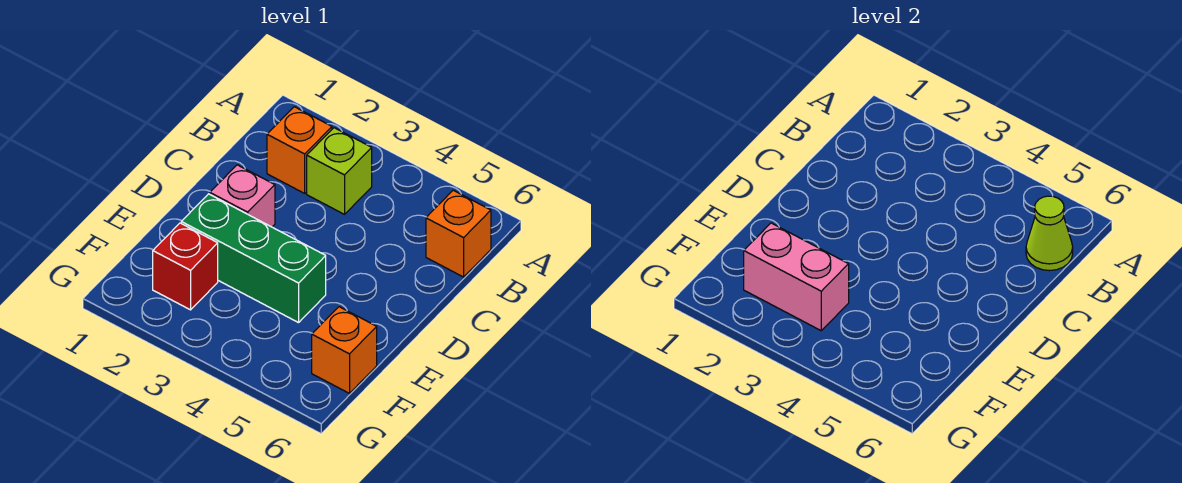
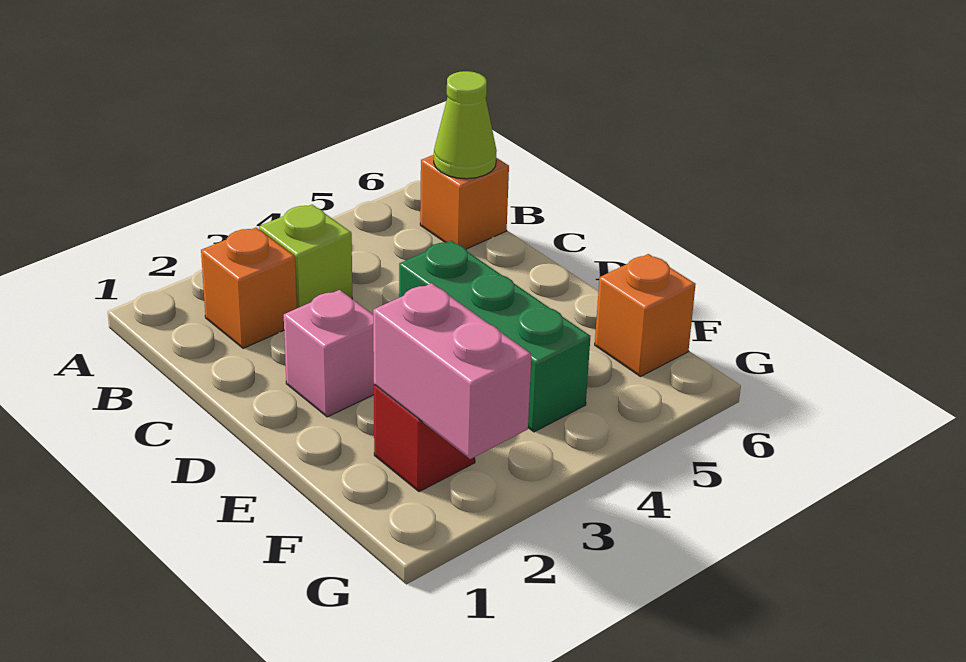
green 1x3 brick [181,194,326,323] -> green 1x3 brick turned to [399,241,590,432]
pink 1x2 brick [744,223,849,331] -> pink 1x2 brick turned to [373,283,532,459]

